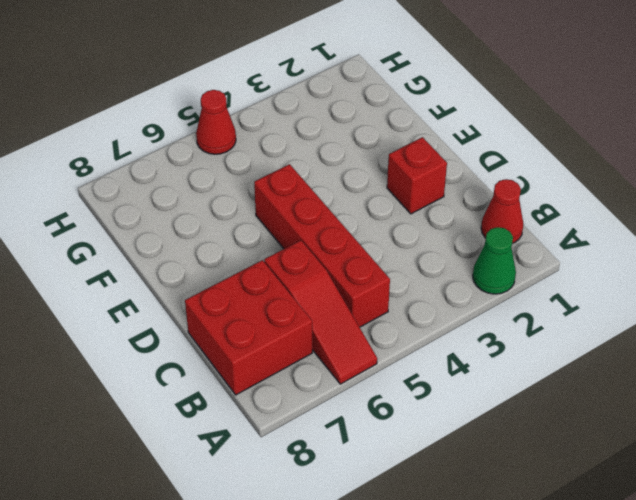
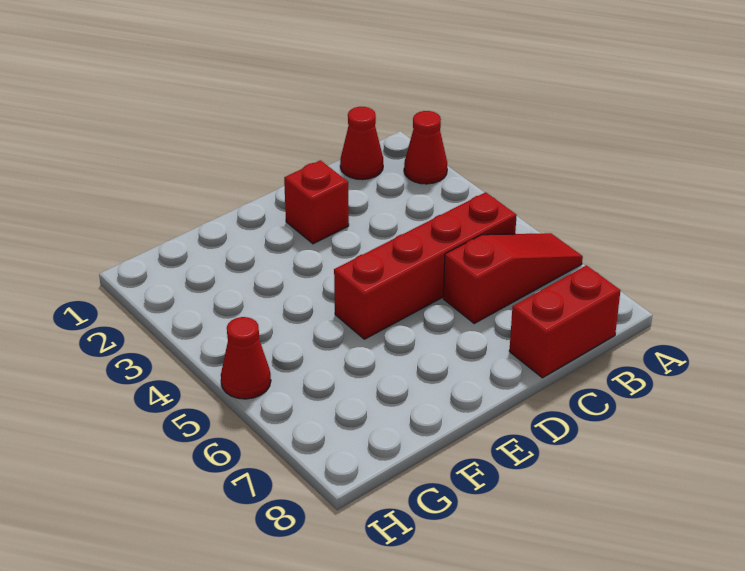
green 1x1 cone [473,227,516,294] -> red 1x1 cone [404,111,447,184]
red 2x2 brick [185,260,312,395] -> red 1x2 brick [509,265,621,378]

